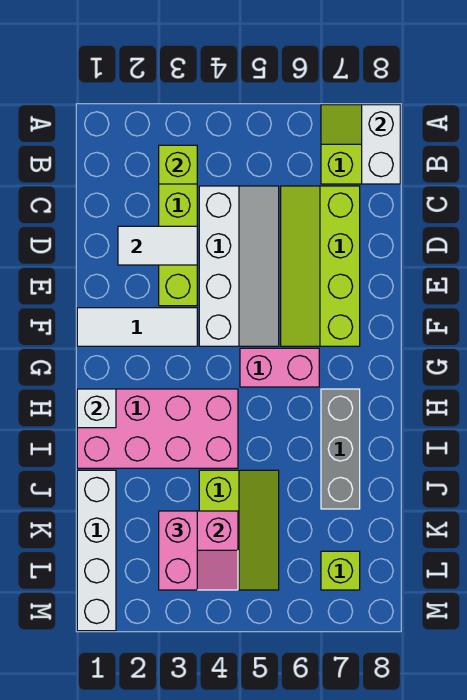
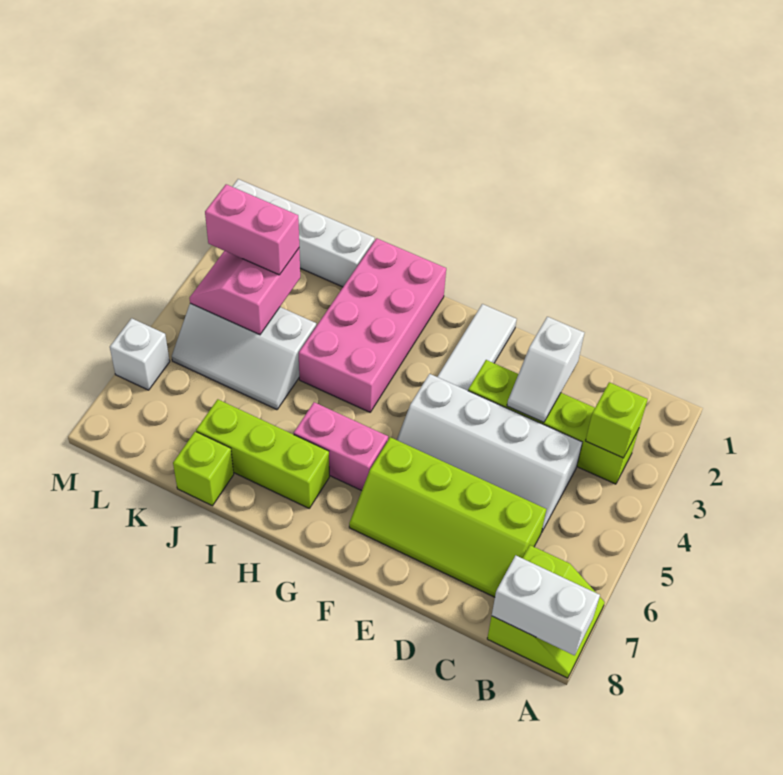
lime 2x4 slope [281,186,360,346] -> lime 2x4 slope turned to [349,437,546,597]
white 1x2 tile [118,226,197,265] -> white 1x2 slope [507,317,584,422]
pink 1x2 brick [240,348,319,387] -> pink 1x2 brick turned to [294,402,388,491]
white 1x1 brick [77,389,116,428] -> white 1x1 brick moved to [110,318,170,390]
grey 1x3 brick [321,389,360,509] -> lime 1x3 brick [196,399,329,508]
lime 2x3 slope [199,470,279,590] -> white 2x3 slope [172,303,316,410]
lime 1x1 brick [321,551,360,590] -> lime 1x1 brick moved to [173,431,234,506]

